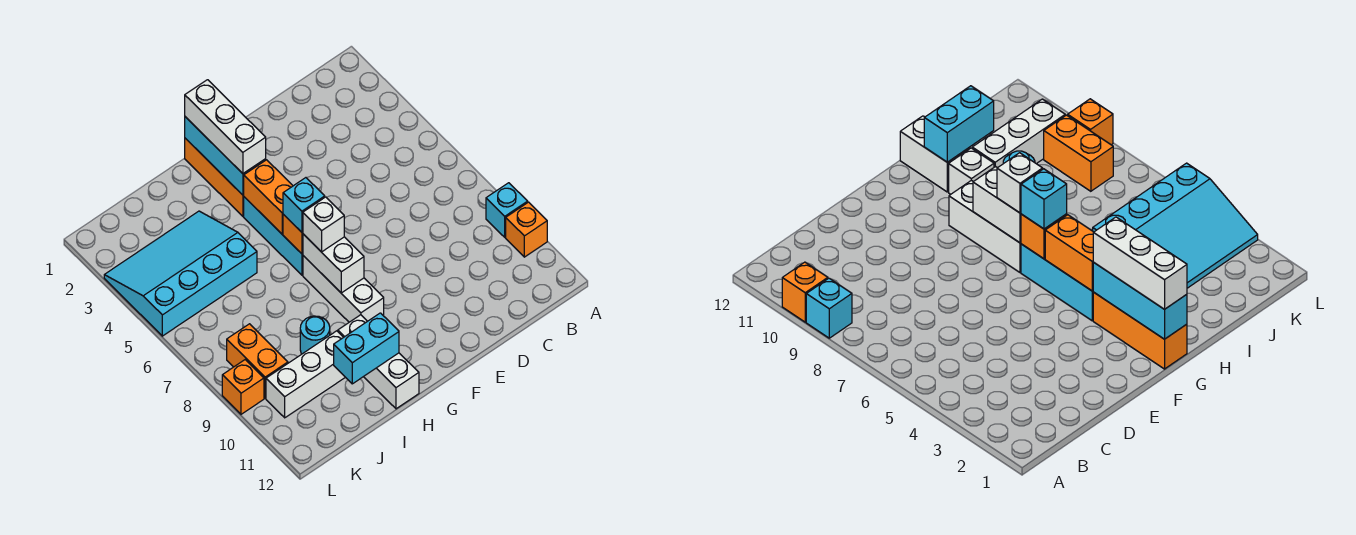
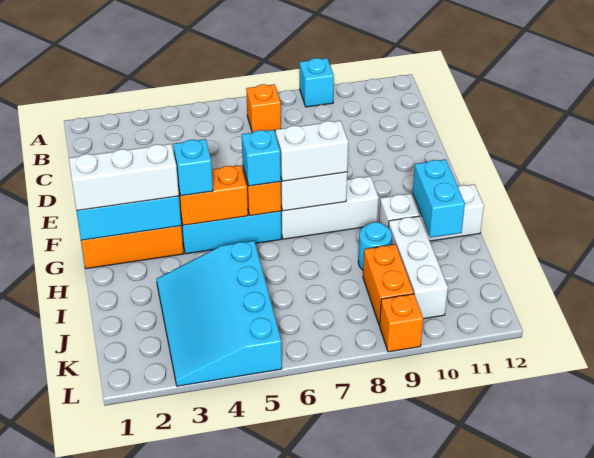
orange 1x1 brick [506,202,547,257] -> orange 1x1 brick moved to [246,84,281,133]
none -> cyan 1x1 brick [173,139,213,196]
white 1x1 brick [303,197,344,252] -> white 1x2 brick [275,121,348,181]
orange 1x2 brick [227,324,288,398] -> orange 1x2 brick turned to [363,244,414,325]

